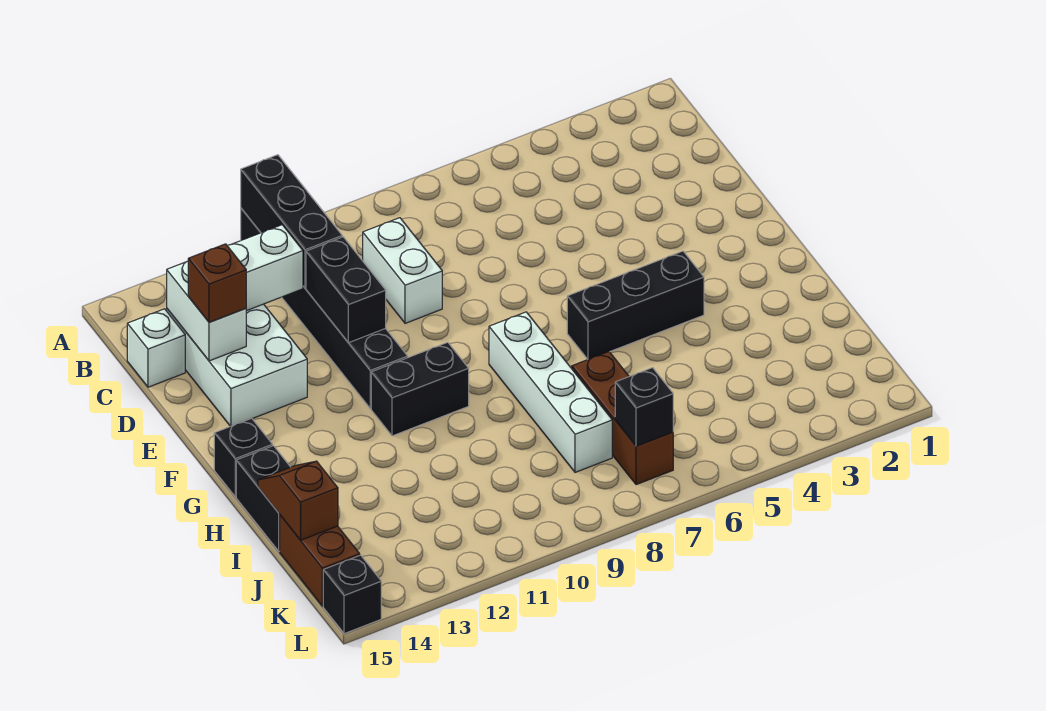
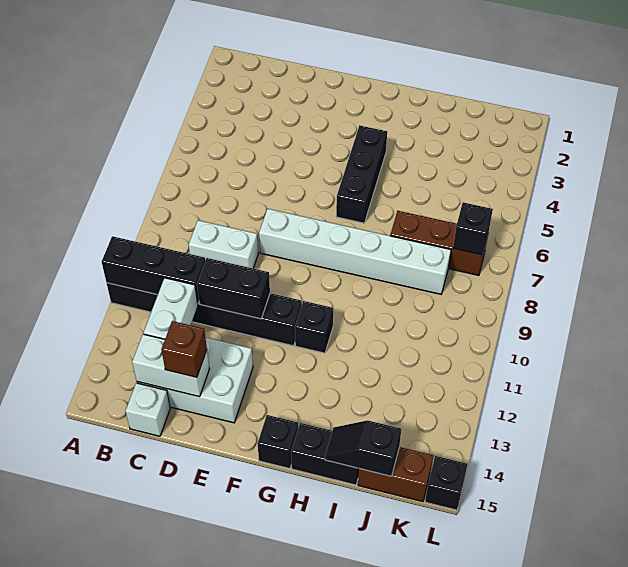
white 1x4 brick [489,312,612,472] -> white 1x6 brick [259,209,451,294]
black 1x2 brick [371,342,469,436] -> black 1x1 brick [295,301,333,353]
brown 1x2 slope [258,461,338,540] -> black 1x2 slope [325,420,401,476]

